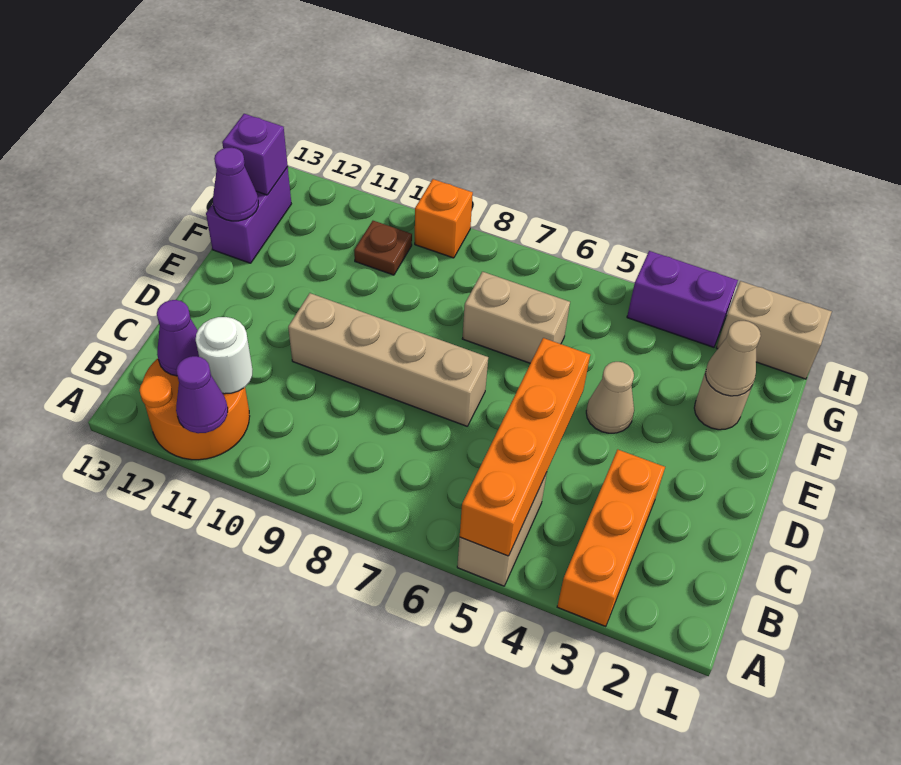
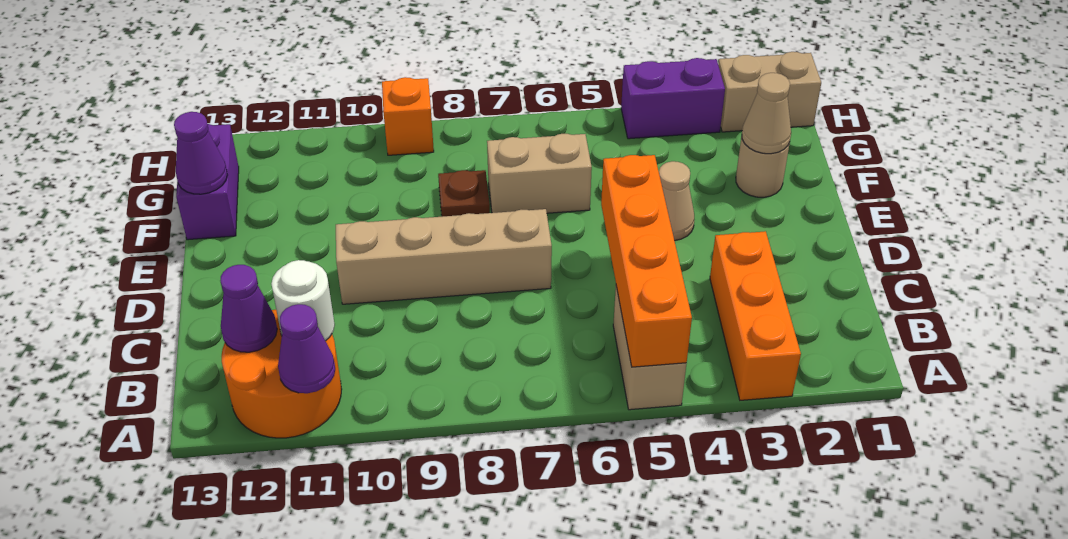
brown 1x1 plate [354,221,412,275] -> brown 1x1 plate moved to [438,170,490,217]
purple 1x1 brick [222,114,288,195] -> none

